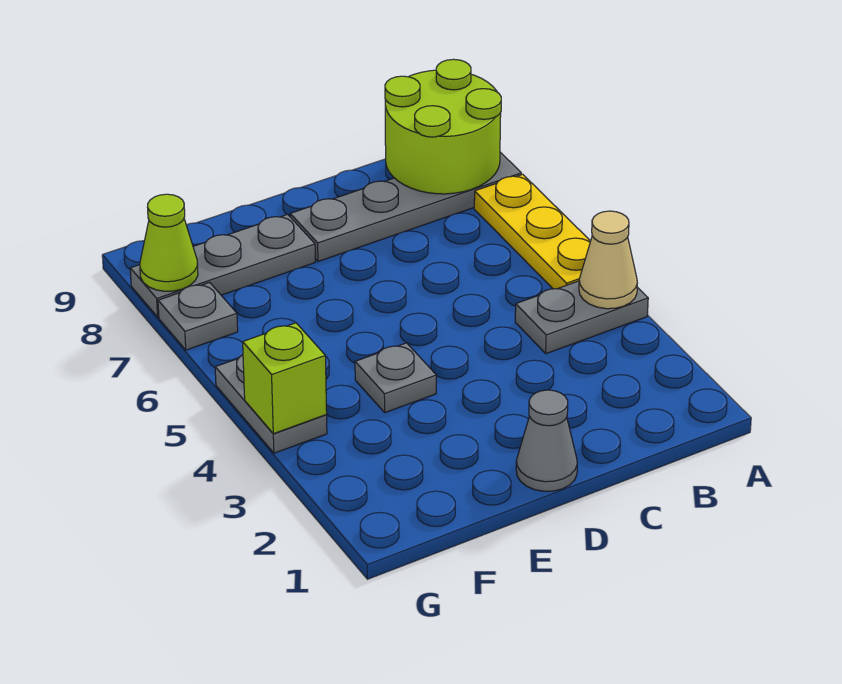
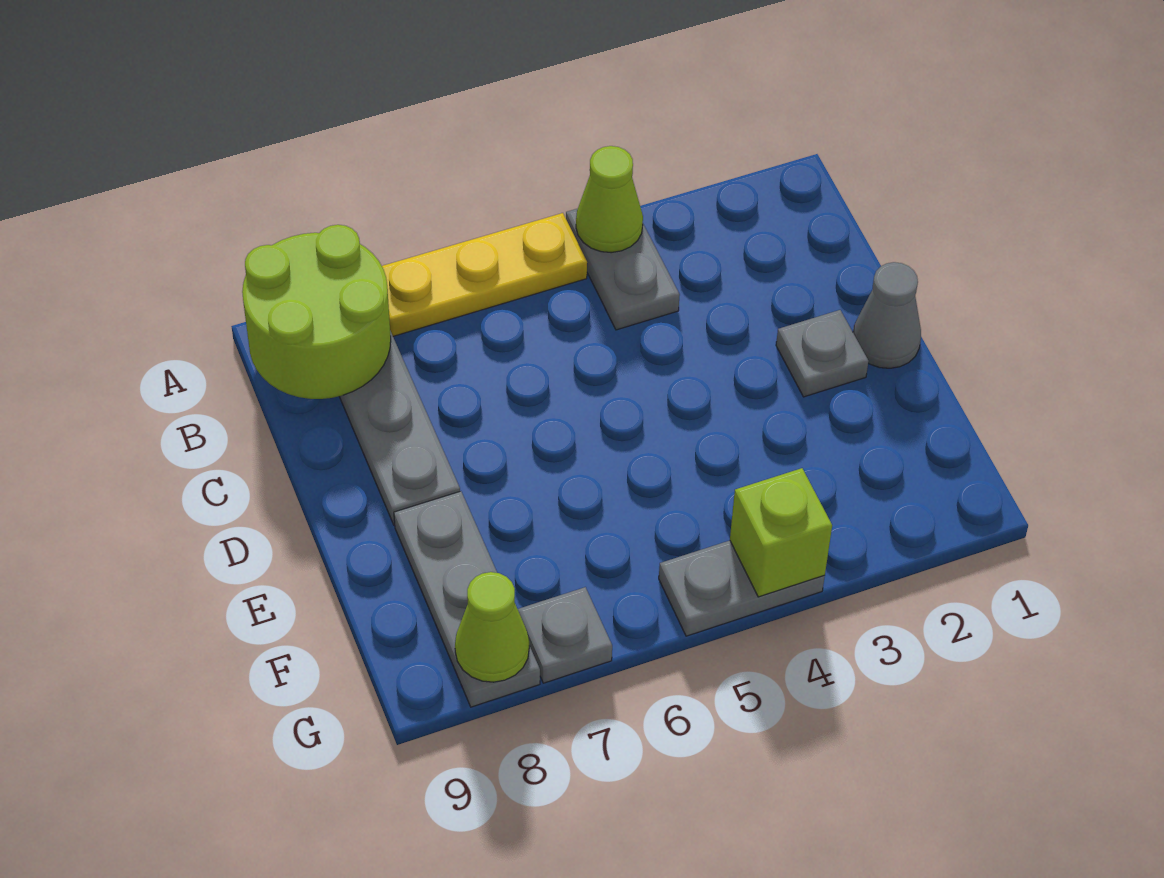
tan 1x1 cone [579,211,637,309] -> lime 1x1 cone [576,146,643,253]
grey 1x1 plate [355,343,436,413] -> grey 1x1 plate moved to [776,310,869,397]

